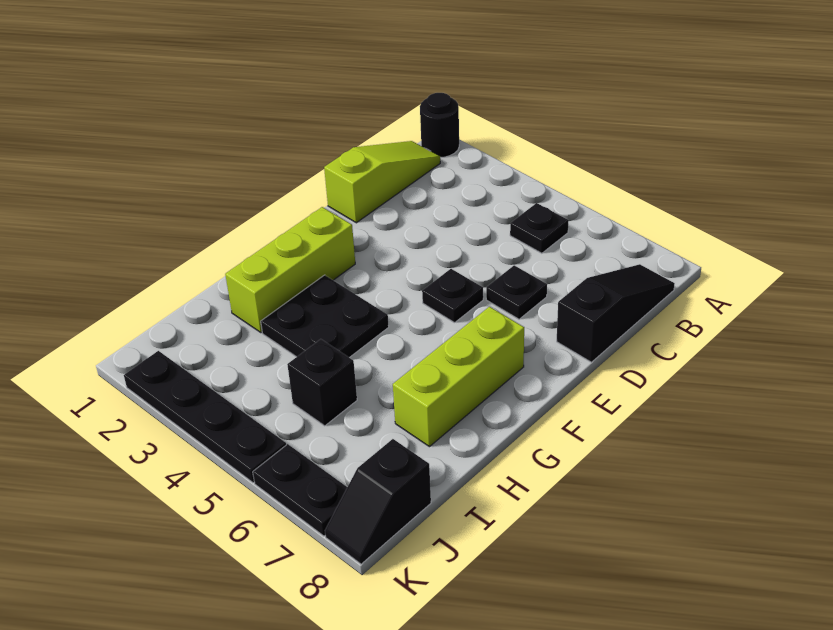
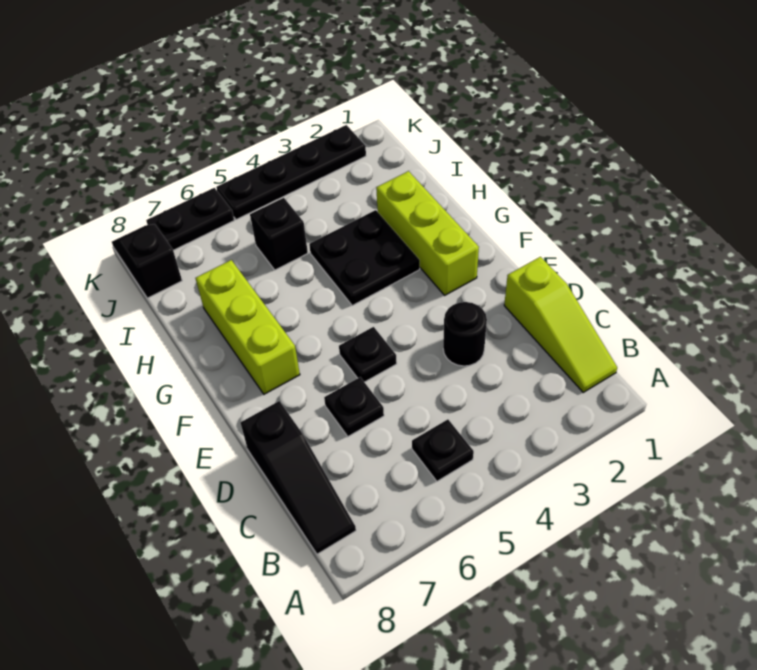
black 1x1 round brick [420,93,459,157] -> black 1x1 round brick moved to [443,302,487,366]

